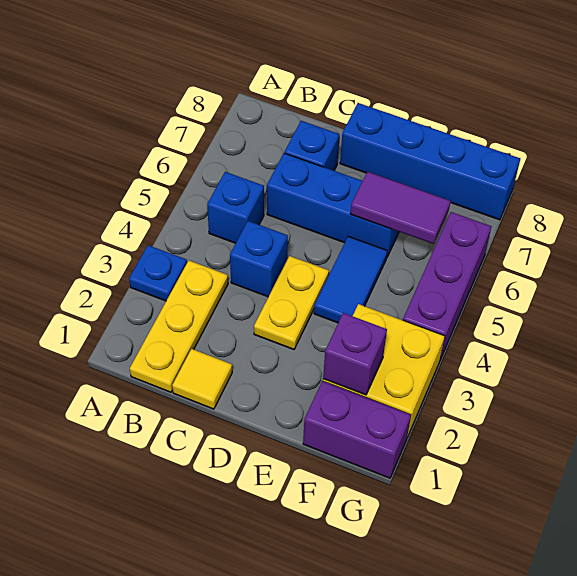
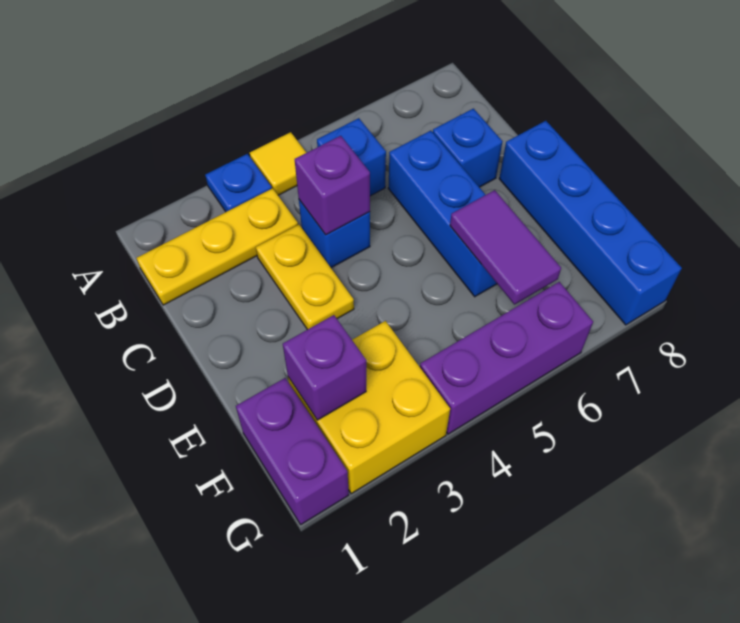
yellow 1x1 tile [172,349,232,409] -> yellow 1x1 tile moved to [250,132,306,195]
none -> purple 1x1 brick [295,136,370,235]
yellow 1x2 plate [254,256,329,349] -> yellow 1x2 plate turned to [256,225,354,330]
blue 1x2 tile [314,236,387,323] -> none

